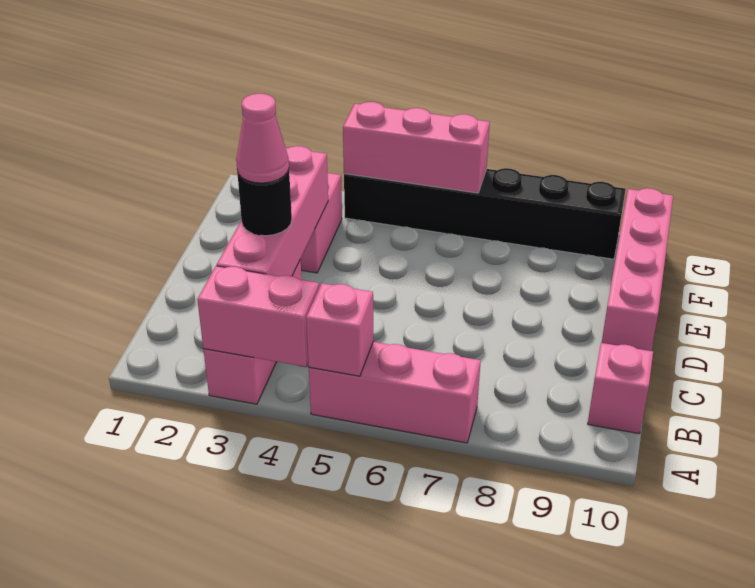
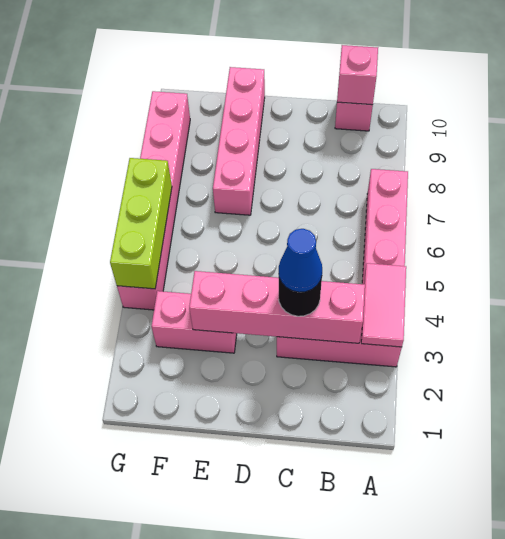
pink 1x2 brick [197,266,319,367] -> pink 1x2 tile [361,263,406,347]
pink 1x1 brick [306,283,373,376] -> pink 1x1 brick moved to [337,45,378,105]
pink 1x1 cone [236,94,289,183] -> blue 1x1 cone [279,229,322,292]
pink 1x4 brick [602,188,673,351] -> pink 1x4 brick turned to [213,67,265,215]
black 1x6 brick [344,168,626,259] -> pink 1x6 brick [117,91,190,310]
pink 1x3 brick [343,102,490,193] -> lime 1x3 brick [110,158,172,289]

